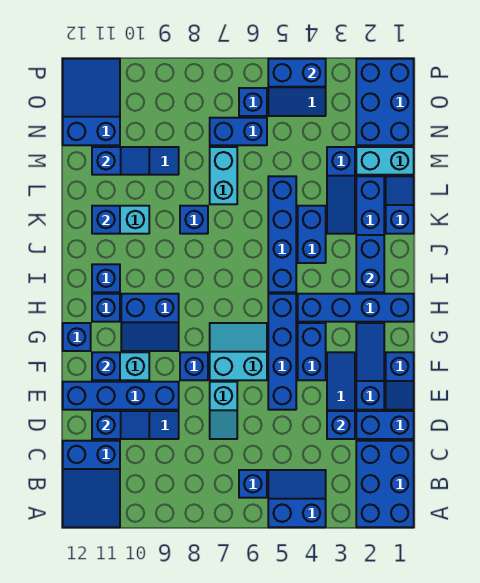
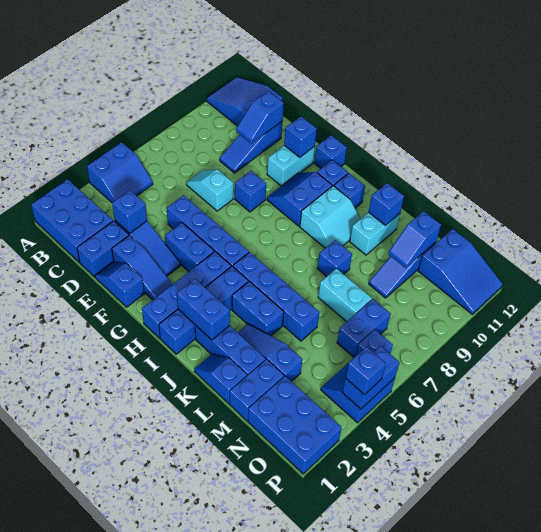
blue 1x1 brick [239,470,267,498] -> blue 1x1 brick moved to [346,347,386,395]
blue 1x4 brick [63,382,179,410] -> blue 1x4 brick moved to [159,266,248,354]
cyan 2x2 slope [210,323,267,380] -> cyan 2x2 slope moved to [300,186,360,248]
blue 1x2 slope [386,176,414,234] -> blue 1x2 slope turned to [194,354,247,404]
cyan 1x2 brick [356,147,414,175] -> blue 1x2 brick [230,359,284,421]

